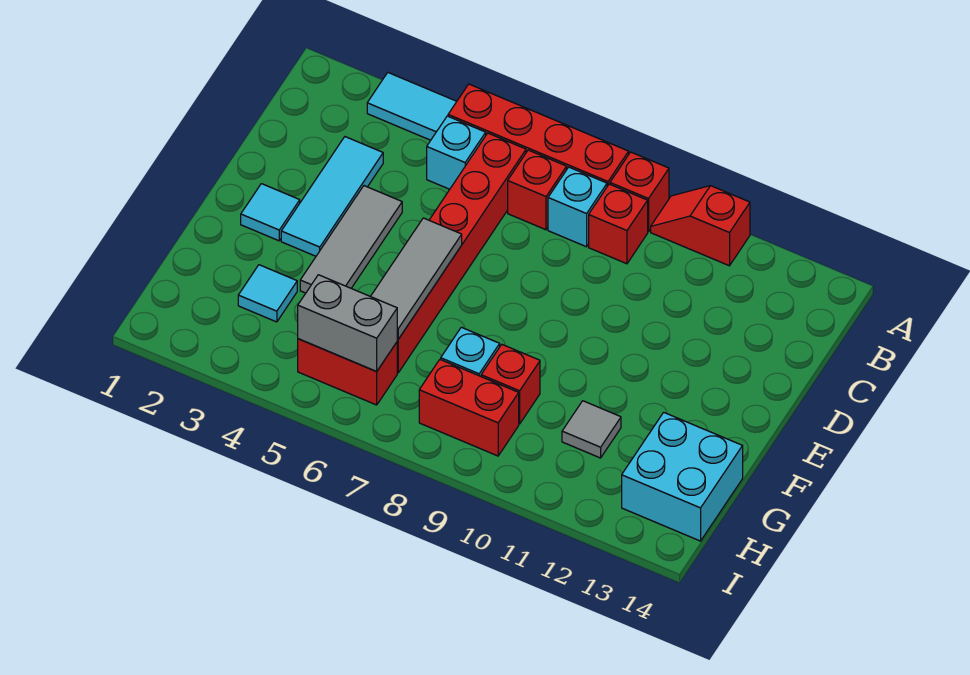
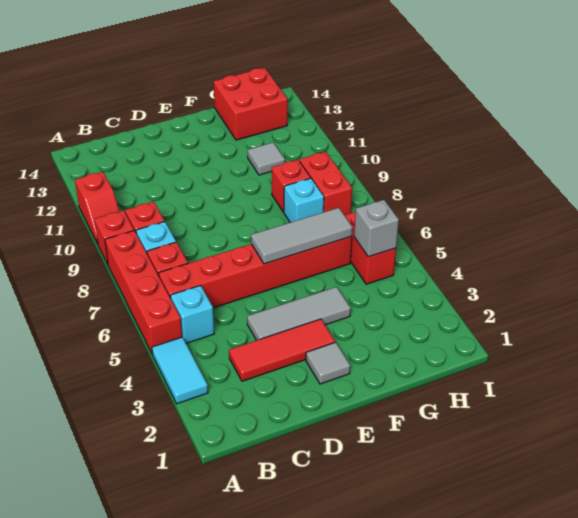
cyan 1x3 tile [281,137,383,256] -> red 1x3 tile [229,319,335,381]
cyan 1x1 tile [241,184,300,241] -> grey 1x1 tile [306,342,350,384]
cyan 1x1 tile [238,265,297,322] -> none
cyan 2x2 brick [622,412,743,541] -> red 2x2 brick [214,68,288,140]
grey 1x2 brick [298,275,398,371] -> grey 1x1 brick [354,200,399,257]

